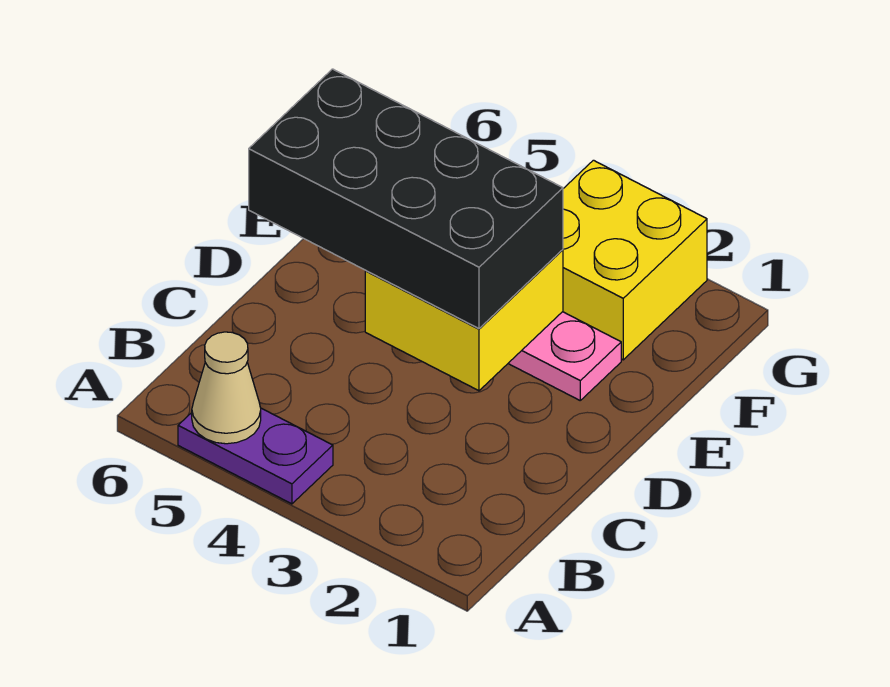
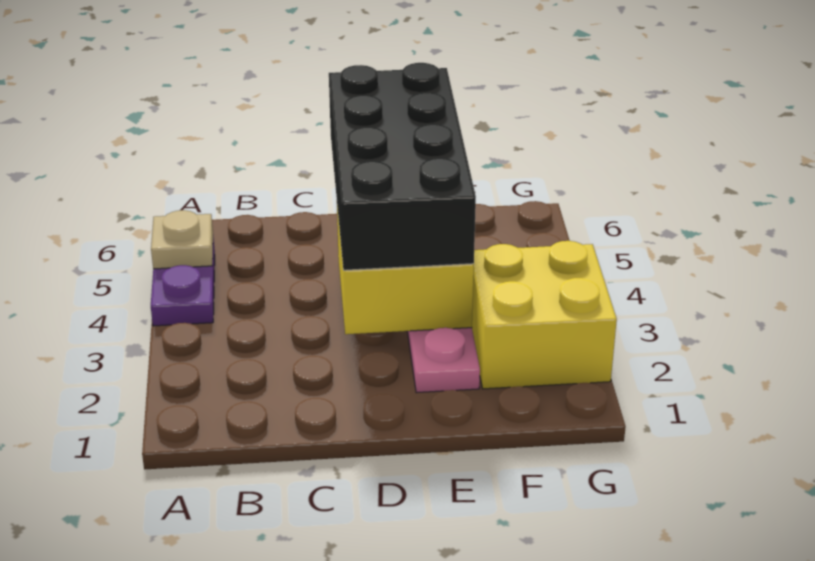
tan 1x1 cone [192,332,261,444] -> tan 1x1 plate [151,210,213,269]

